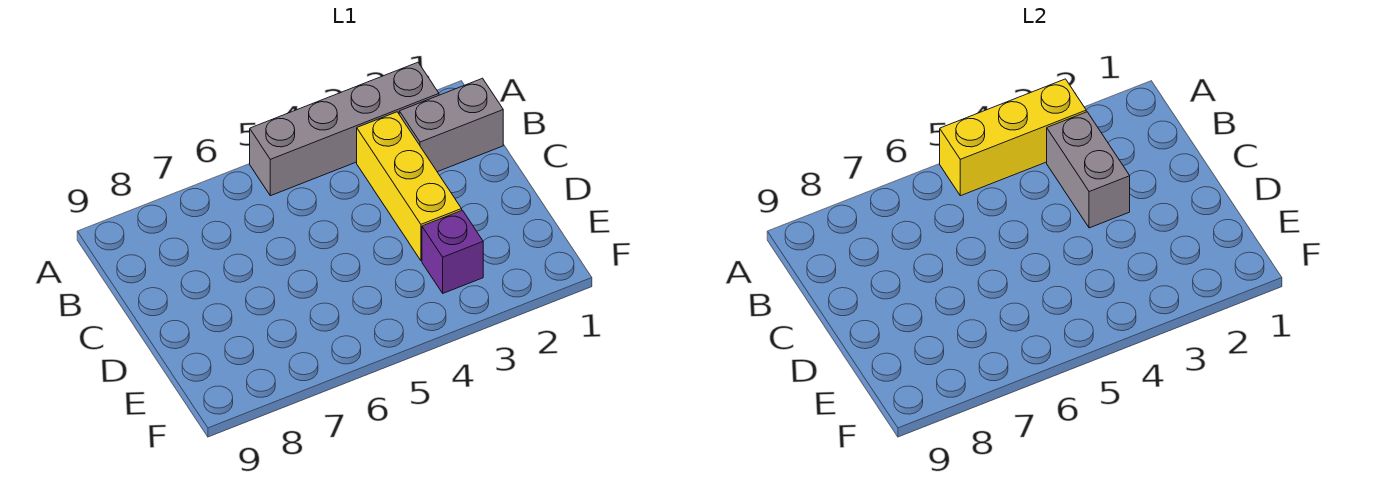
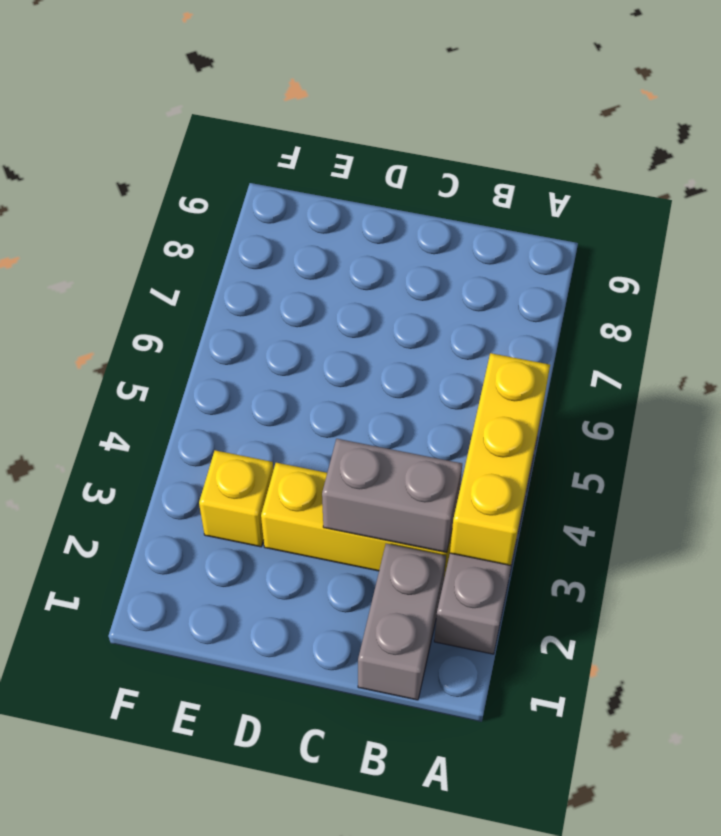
purple 1x1 brick [422,210,483,293] -> yellow 1x1 brick [199,450,273,547]

